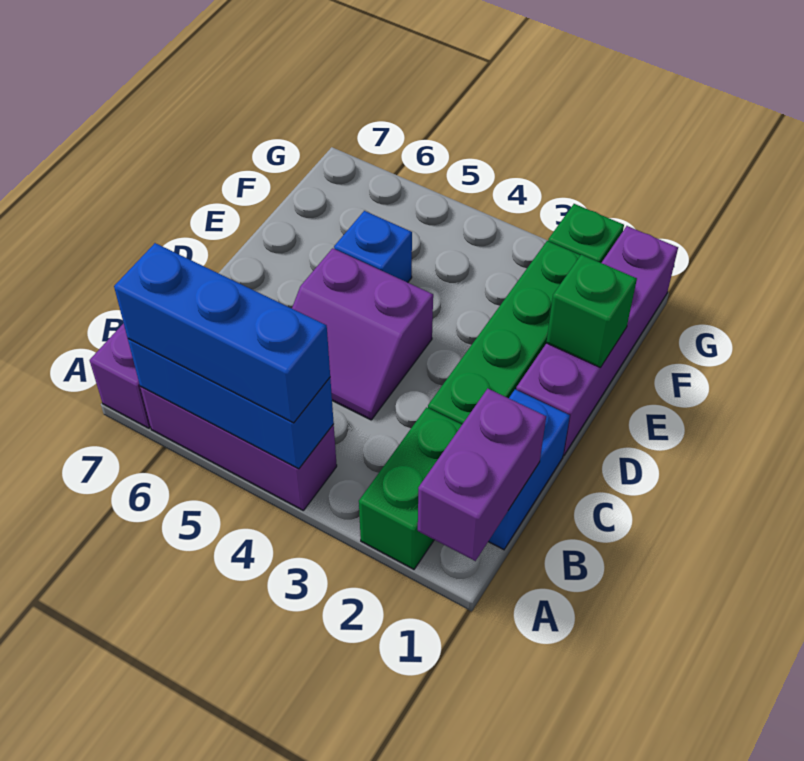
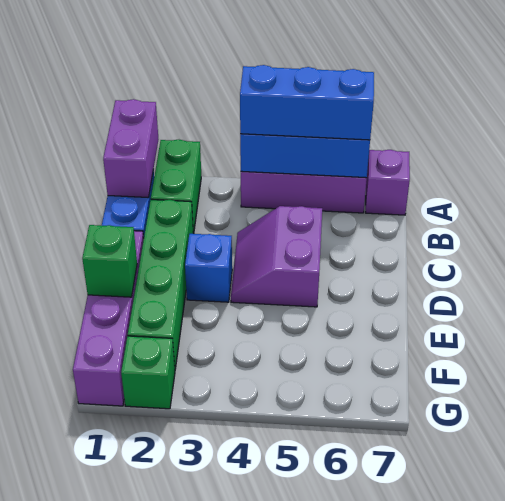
purple 2x2 slope [292,248,433,420] -> purple 2x2 slope turned to [231,206,322,307]
blue 1x1 brick [334,211,412,282] -> blue 1x1 brick moved to [185,233,232,302]

